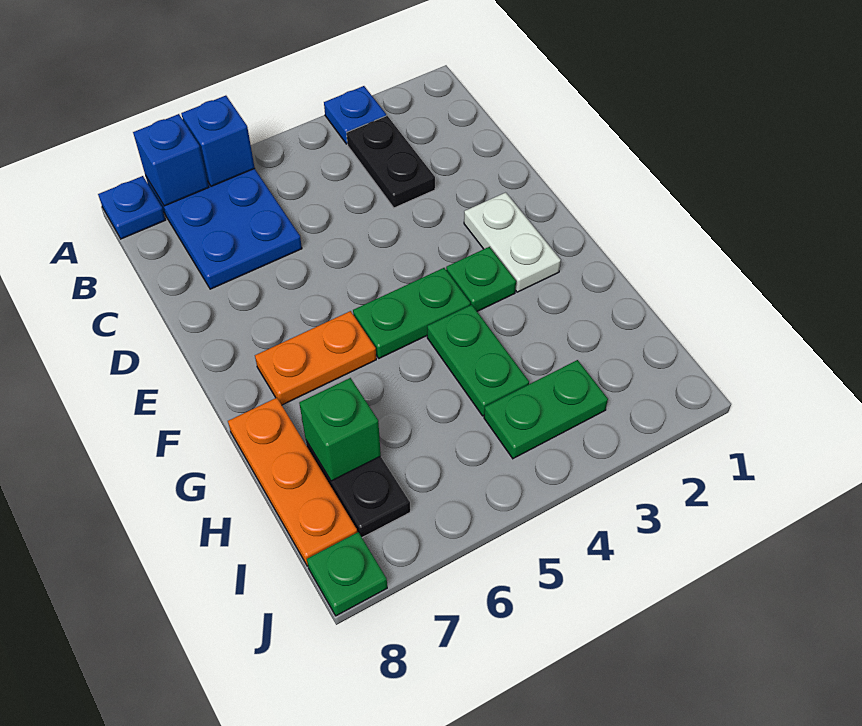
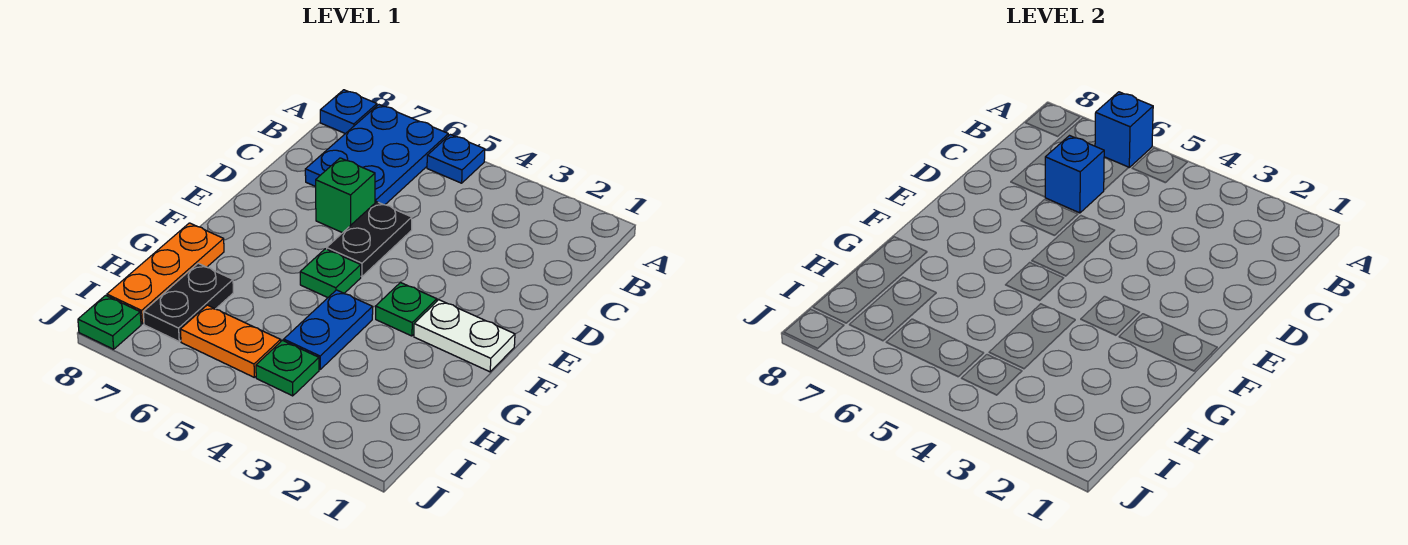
blue 1x1 plate [324,86,386,144] -> blue 1x1 plate moved to [427,134,485,183]
blue 1x1 brick [133,114,209,206] -> blue 1x1 brick moved to [1045,136,1104,213]
black 1x2 plate [347,116,435,208] -> black 1x2 plate moved to [327,202,412,277]
white 1x2 plate [464,192,561,292] -> white 1x2 plate turned to [414,300,515,372]
green 1x2 plate [353,268,470,358] -> green 1x1 plate [300,249,361,298]
orange 1x2 plate [255,311,376,405] -> orange 1x2 plate moved to [180,305,281,377]
green 1x2 plate [427,305,529,416] -> blue 1x2 plate [284,290,373,369]
green 1x1 brick [299,378,381,481] -> green 1x1 brick moved to [316,158,375,233]
green 1x2 plate [484,360,608,459] -> green 1x1 plate [256,341,319,396]

